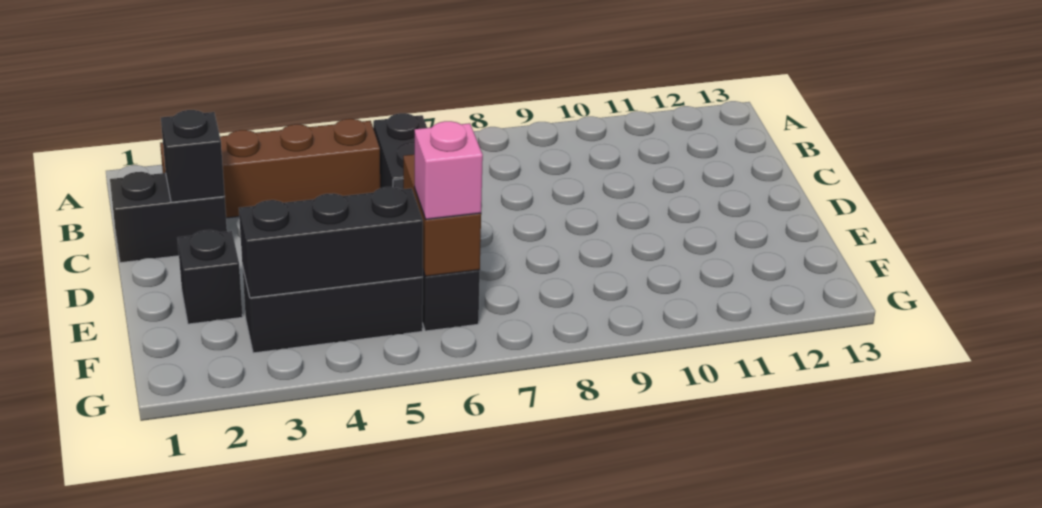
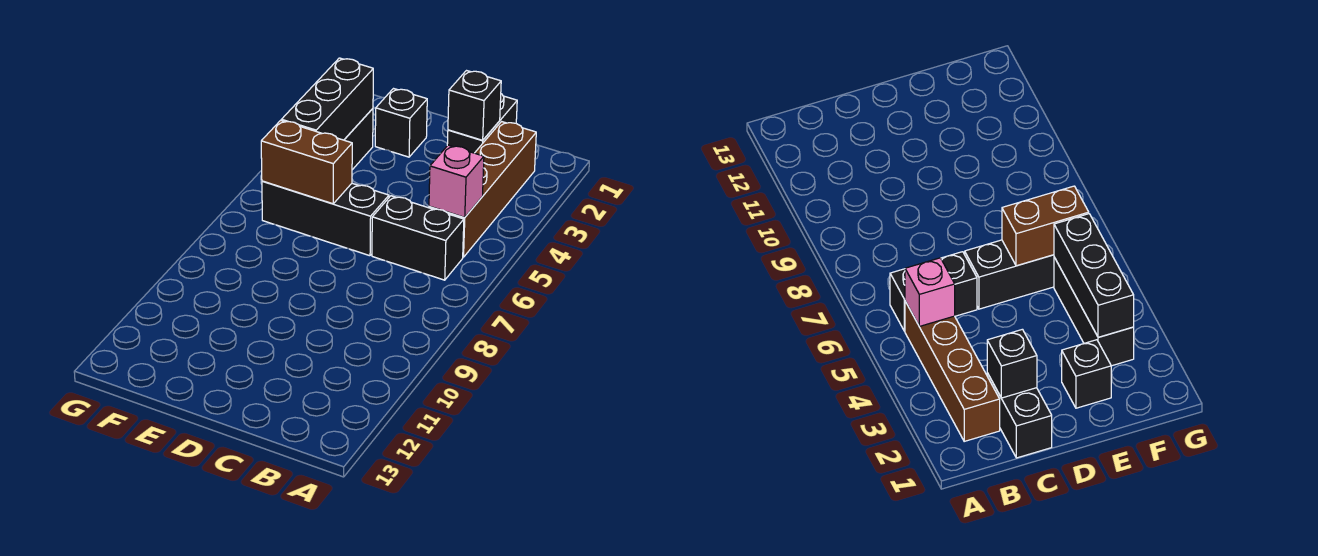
pink 1x1 brick [415,121,483,219] -> pink 1x1 brick moved to [429,145,484,217]

